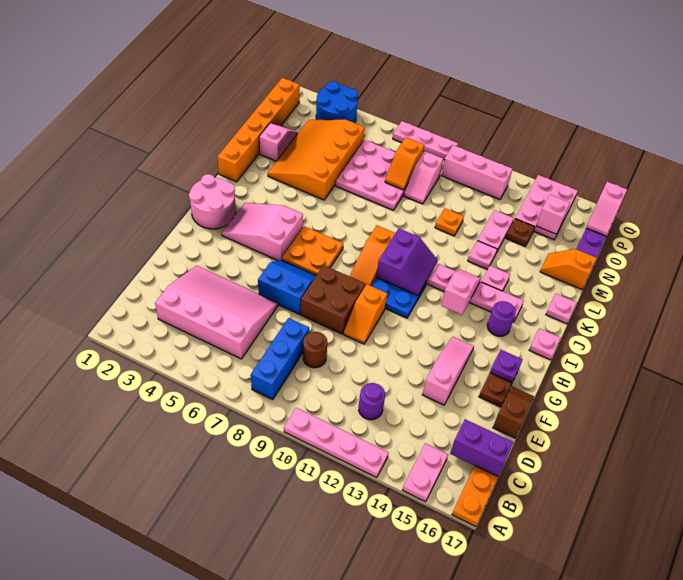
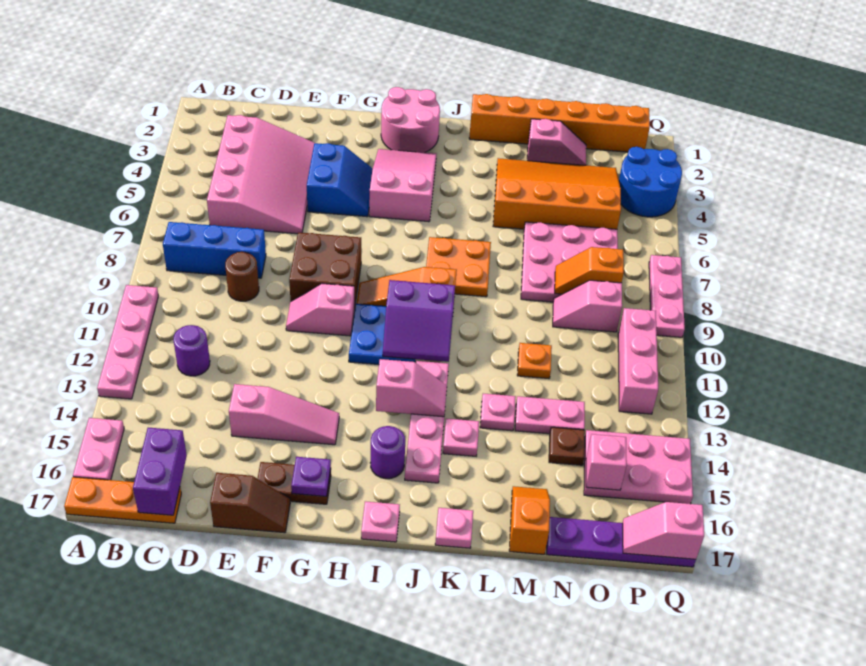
pink 1x2 plate [403,443,448,502] -> pink 1x2 plate turned to [73,418,124,480]
blue 2x2 slope [258,260,316,314] -> blue 2x2 slope moved to [307,143,373,217]
orange 1x2 slope [344,284,387,344] -> pink 1x2 slope [286,284,354,336]
orange 2x2 plate [282,226,343,276] -> orange 2x2 plate moved to [426,237,491,297]

